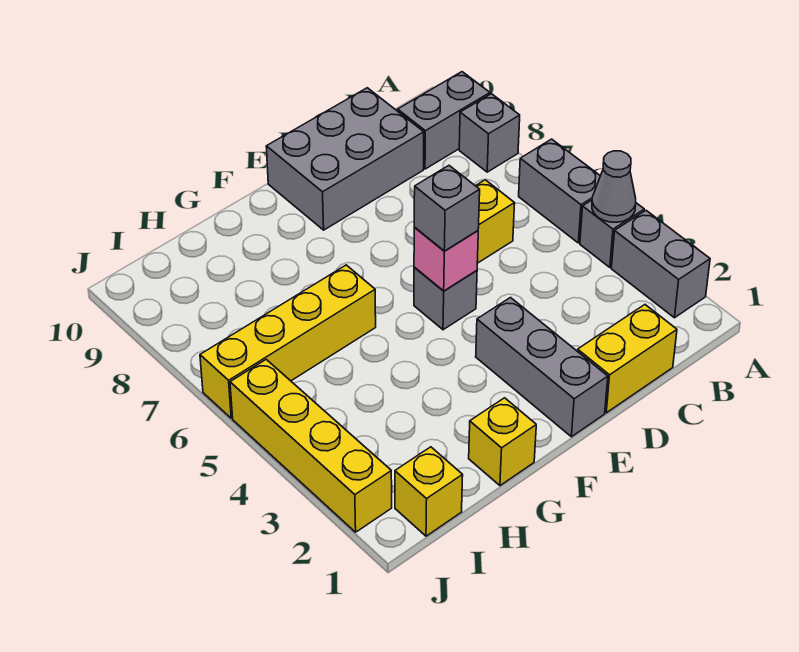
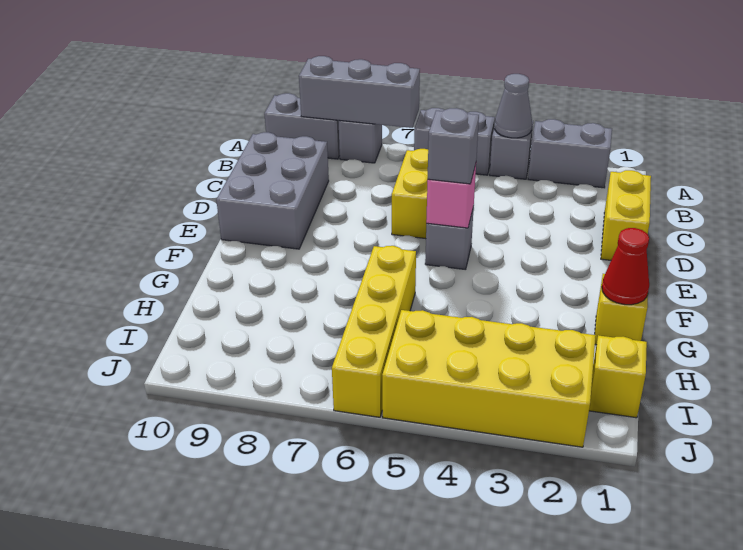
grey 1x2 brick [398,72,490,169] -> grey 1x2 brick turned to [264,93,340,159]
grey 1x3 brick [476,298,608,437] -> grey 1x3 brick moved to [299,56,420,128]
none -> red 1x1 cone [602,228,649,305]
yellow 1x4 brick [230,359,392,532] -> yellow 2x4 brick [382,310,596,447]

